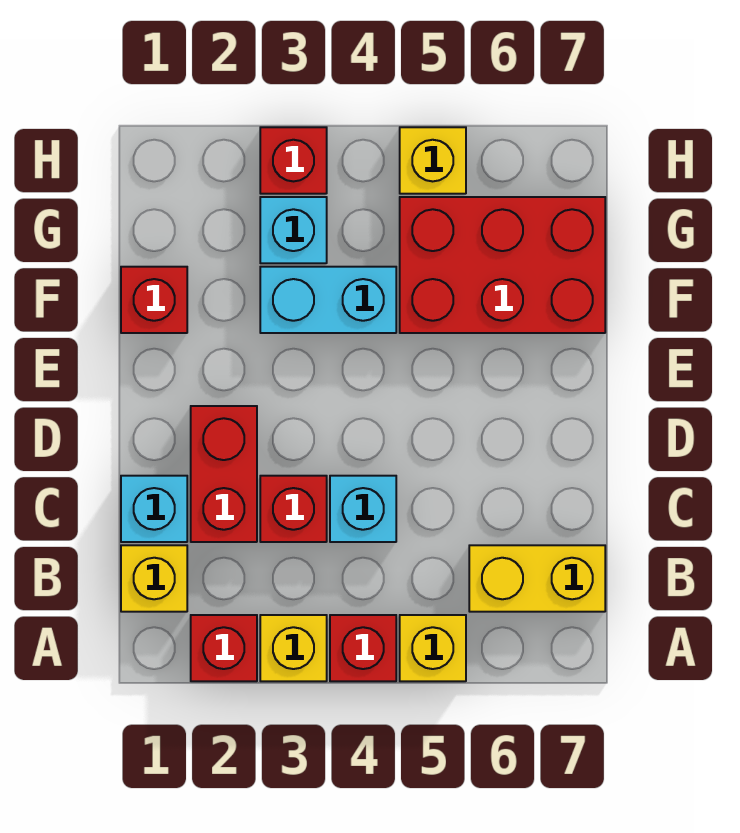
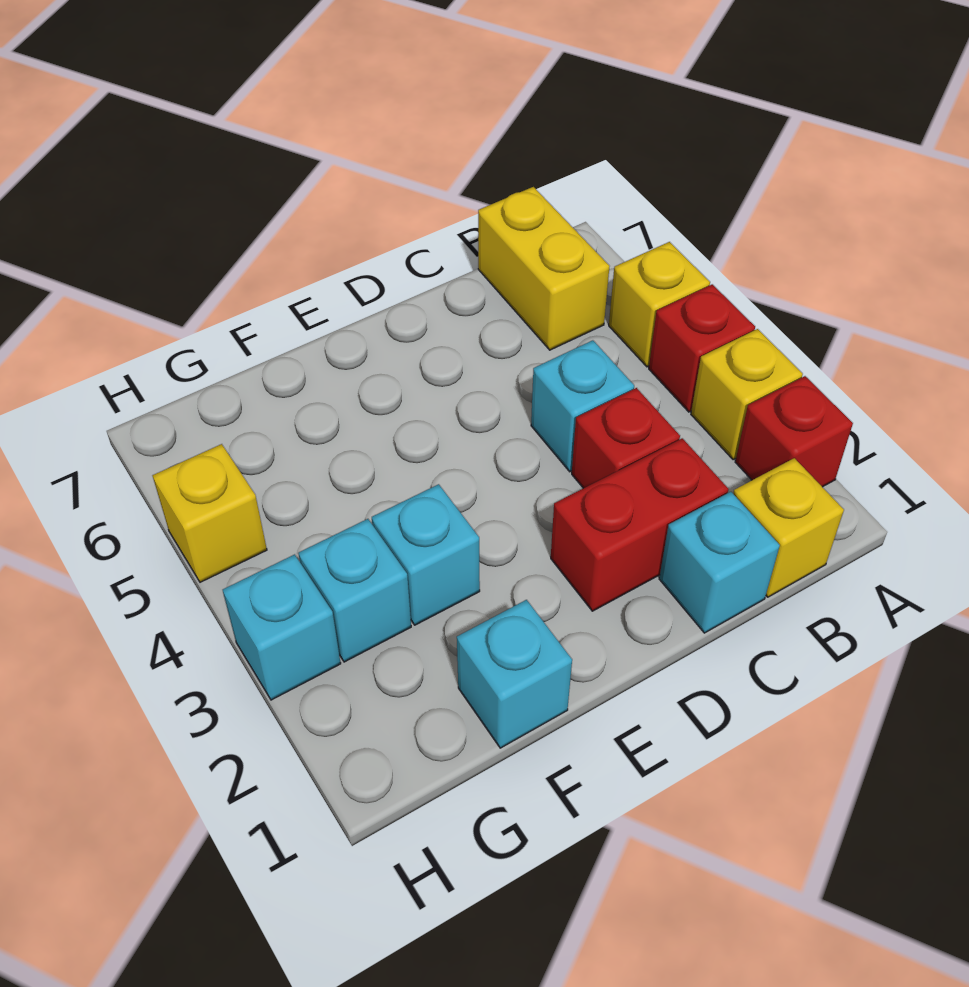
red 1x1 brick [121,267,187,333] -> cyan 1x1 brick [457,600,572,748]
cyan 1x2 brick [260,267,396,333] -> cyan 1x1 brick [372,484,480,625]
red 2x3 brick [400,197,605,333] -> none
red 1x1 brick [260,127,327,194] -> cyan 1x1 brick [223,554,341,700]

